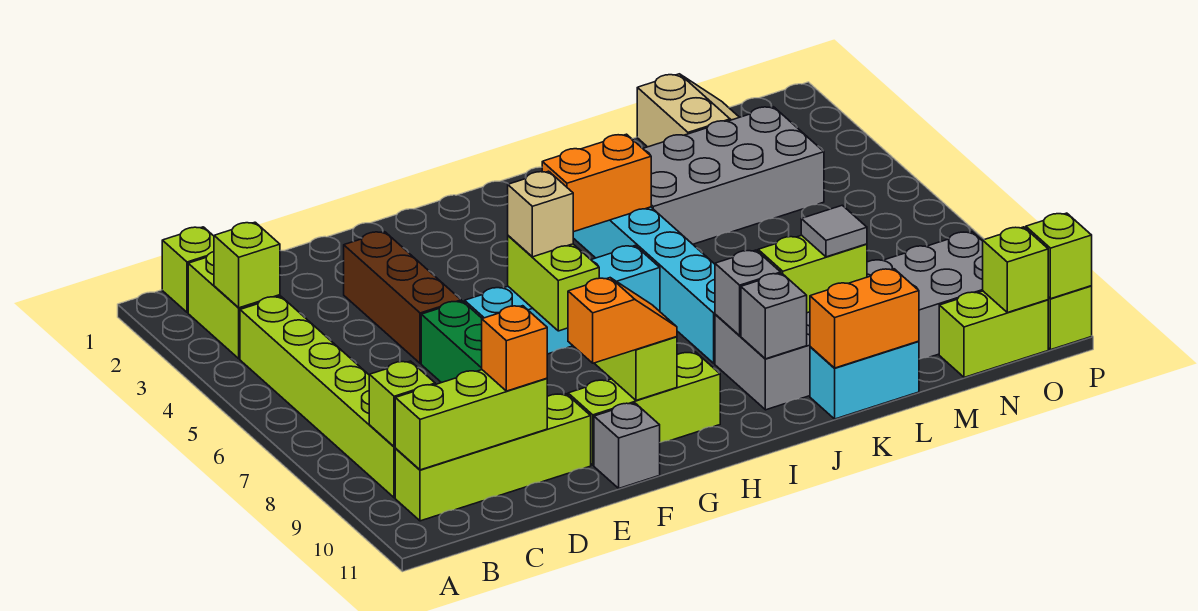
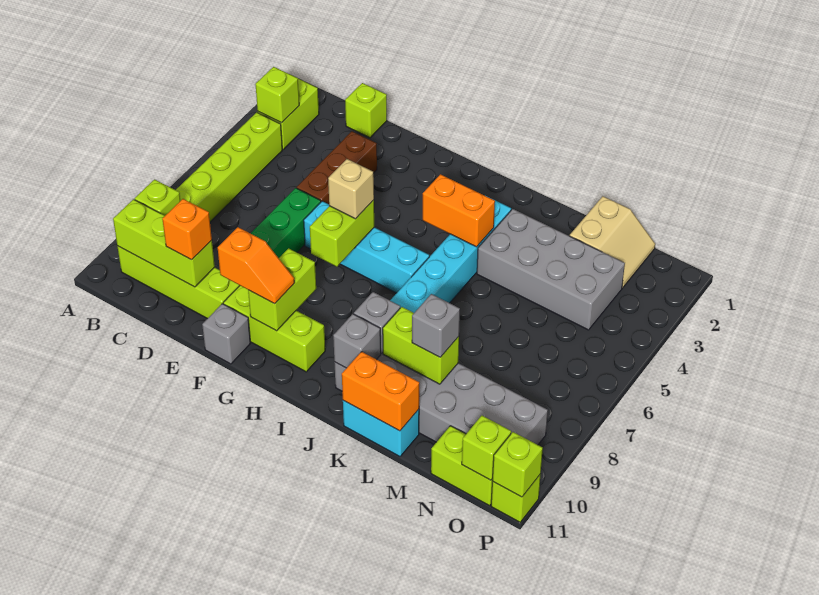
lime 1x1 brick [162,227,214,312] -> lime 1x1 brick moved to [345,83,387,138]
grey 1x1 tile [801,205,867,257] -> grey 1x1 brick [412,294,460,357]

